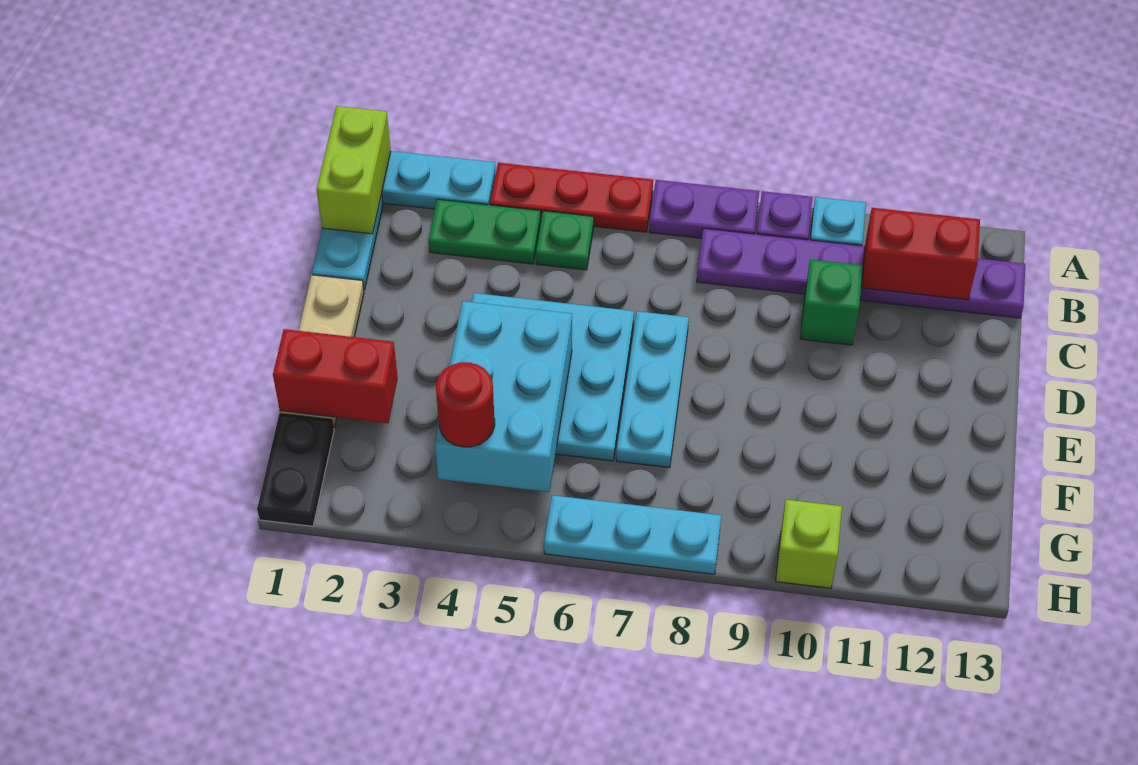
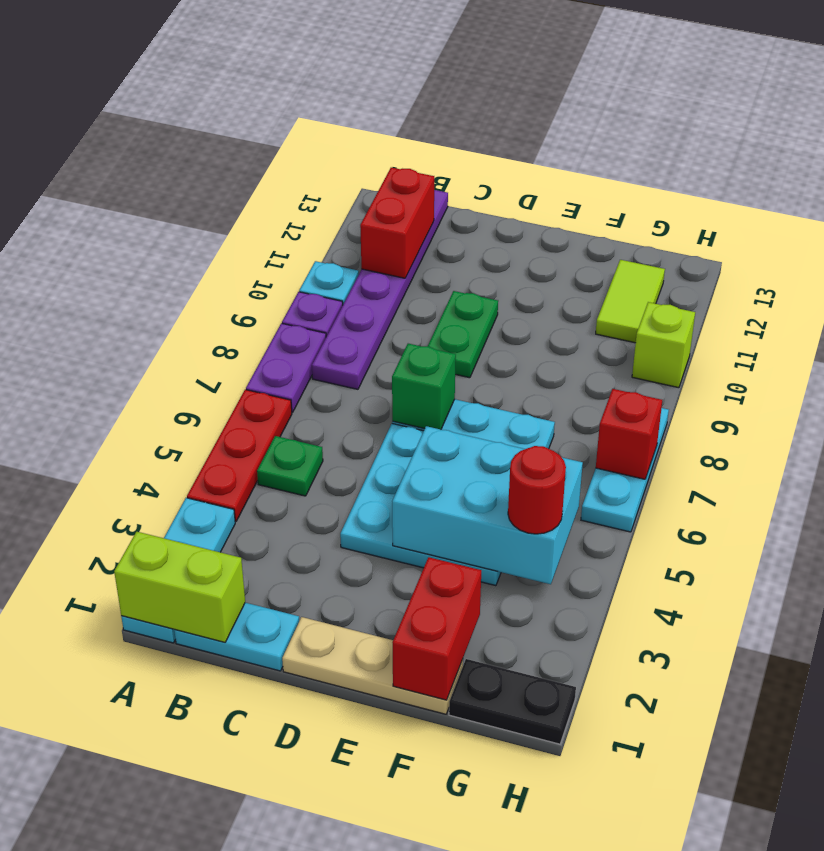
green 1x2 plate [429,199,541,264] -> green 1x2 plate moved to [428,291,498,378]
green 1x1 brick [800,259,863,345] -> green 1x1 brick moved to [392,344,456,429]
none -> lime 1x2 tile [596,260,665,343]
none -> red 1x1 brick [596,389,662,479]

